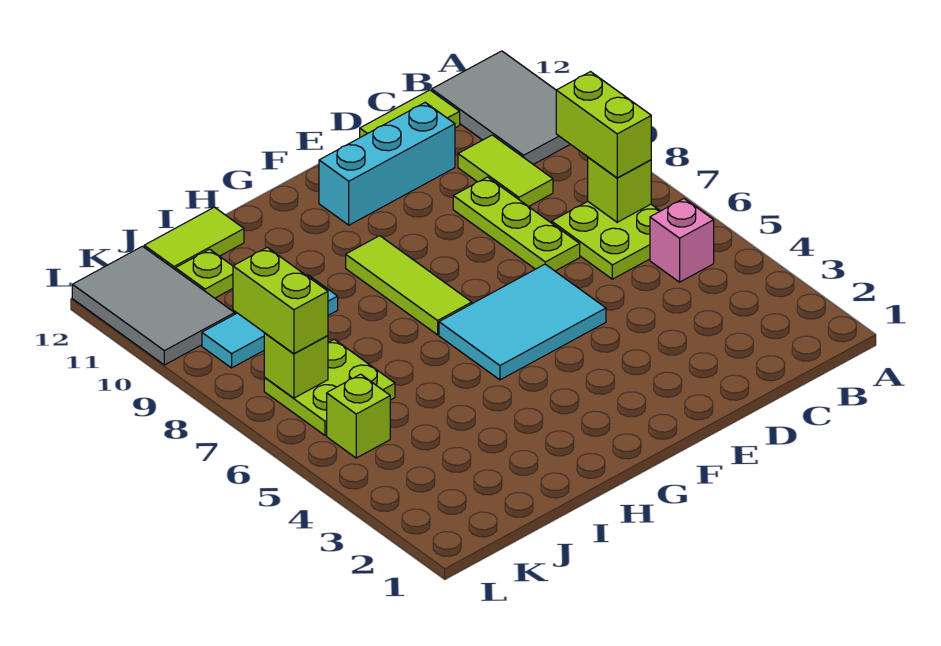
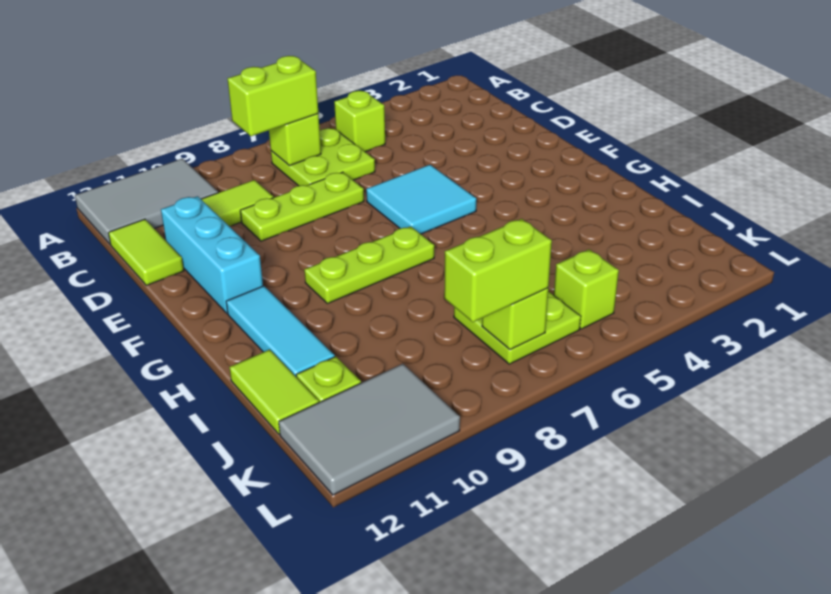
pink 1x1 brick [650,199,714,282] -> lime 1x1 brick [334,91,385,152]
cyan 2x3 tile [439,264,606,380] -> cyan 2x2 tile [366,165,476,234]
lime 1x3 tile [346,236,472,335] -> lime 1x3 plate [304,226,434,304]
cyan 1x3 tile [202,275,338,368] -> cyan 1x3 tile moved to [226,286,335,377]

